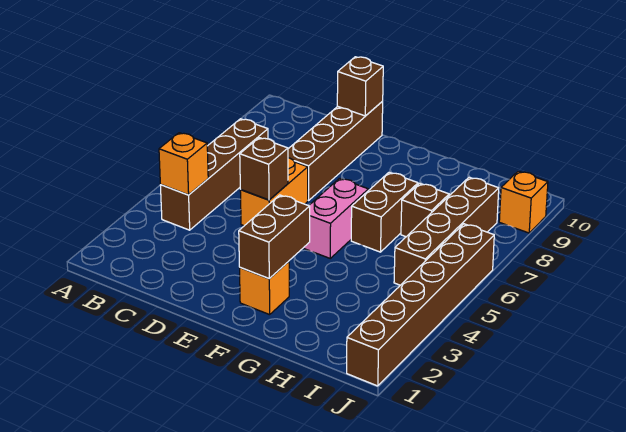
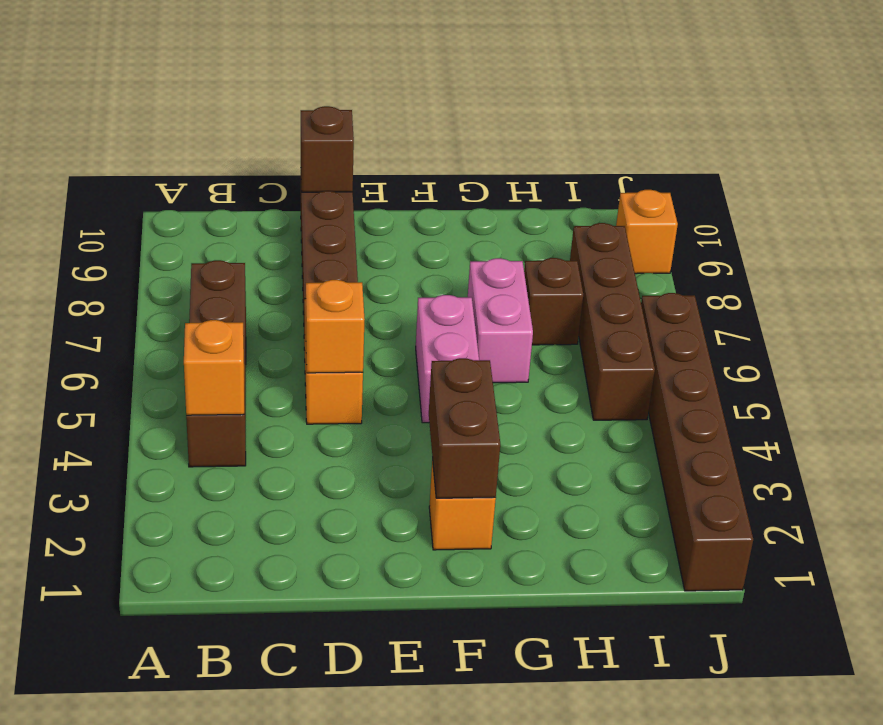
brown 1x1 brick [240,138,288,200] -> orange 1x1 brick [306,280,365,373]
brown 1x2 brick [351,172,418,252] -> pink 1x2 brick [468,258,533,383]

